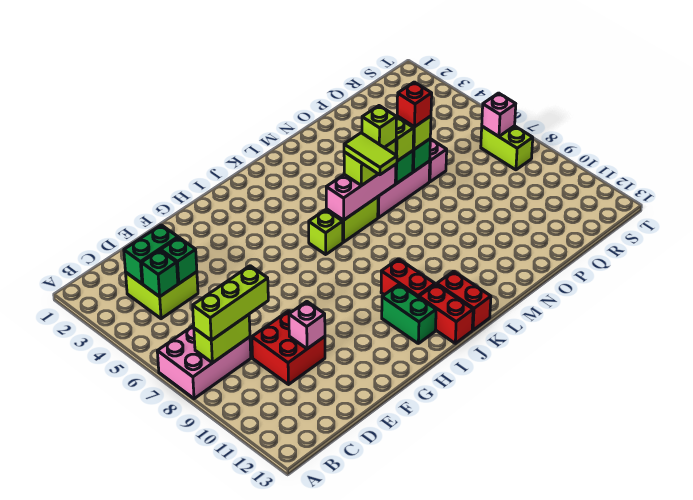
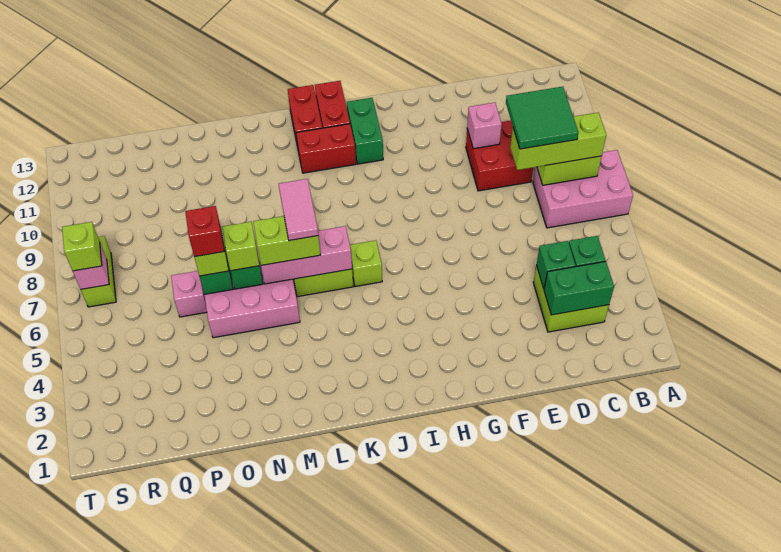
none -> green 2x2 tile [506,87,579,149]
red 1x2 brick [381,259,435,297] -> red 1x2 brick turned to [296,124,356,173]
lime 1x2 tile [344,133,397,175] -> pink 1x2 tile [279,179,318,241]
lime 1x1 brick [362,106,397,148] -> lime 1x1 brick moved to [62,222,102,271]

